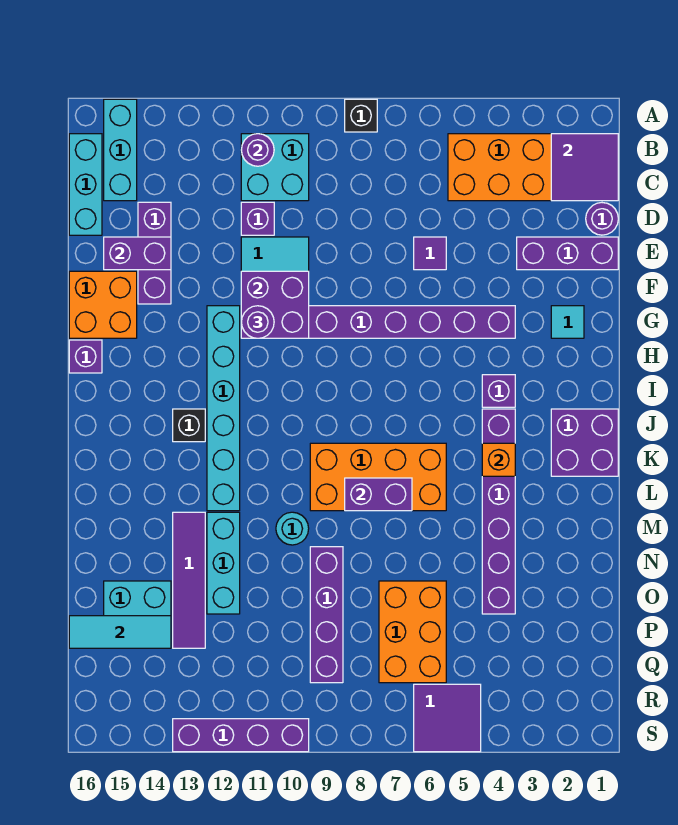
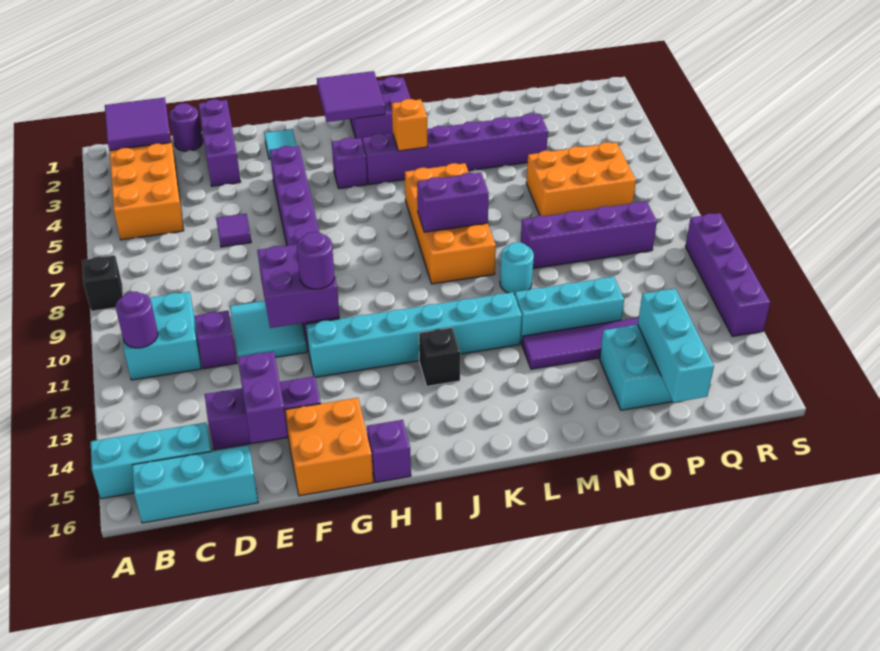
purple 1x2 brick [345,478,412,511] -> purple 1x2 brick turned to [417,173,489,232]
cyan 1x3 tile [69,616,171,648] -> cyan 1x3 brick [638,289,714,402]
purple 2x2 tile [414,684,481,752] -> purple 2x2 tile moved to [317,71,385,122]

